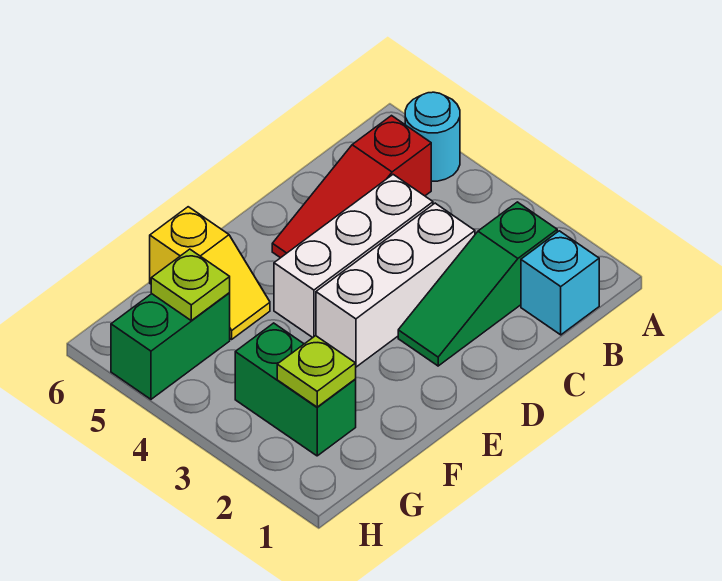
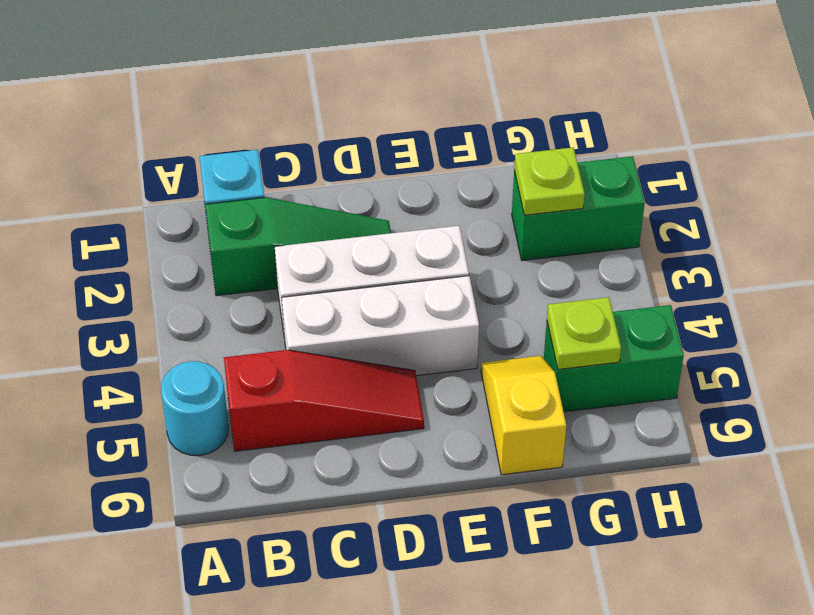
green 1x2 brick [235,323,356,456] -> green 1x2 brick turned to [512,156,645,260]

